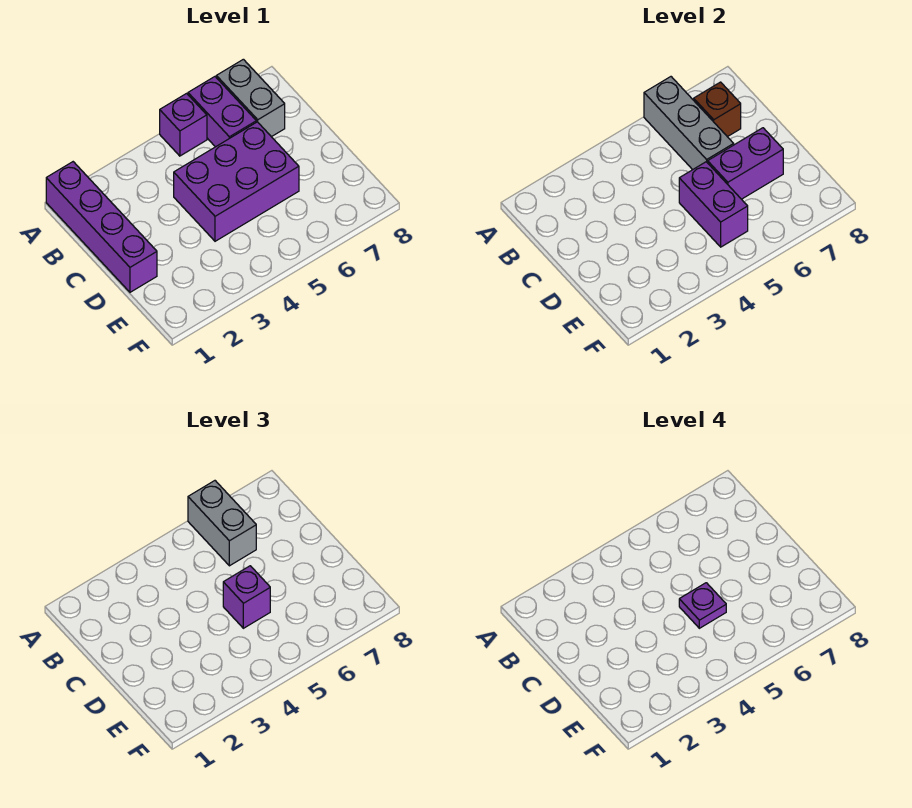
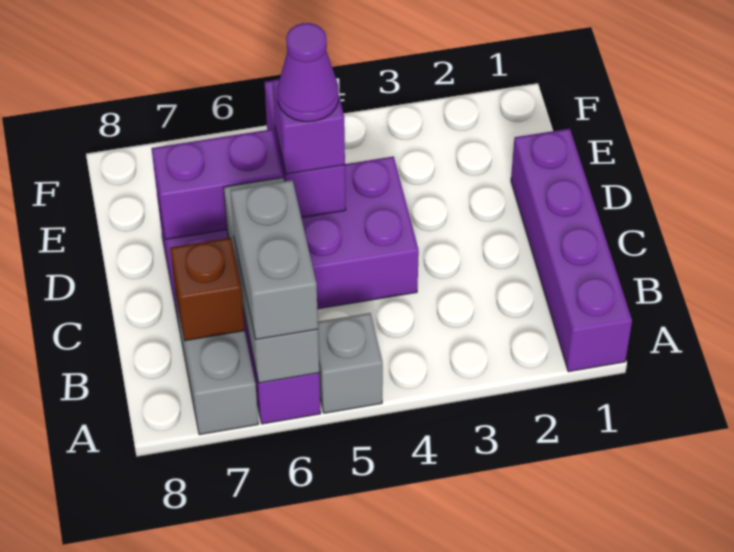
purple 1x1 brick [160,93,207,156] -> grey 1x1 brick [318,313,383,413]
purple 2x3 brick [174,122,299,241] -> purple 2x4 brick [157,156,419,324]
purple 1x1 plate [679,583,726,628] -> purple 1x1 cone [277,23,339,122]

